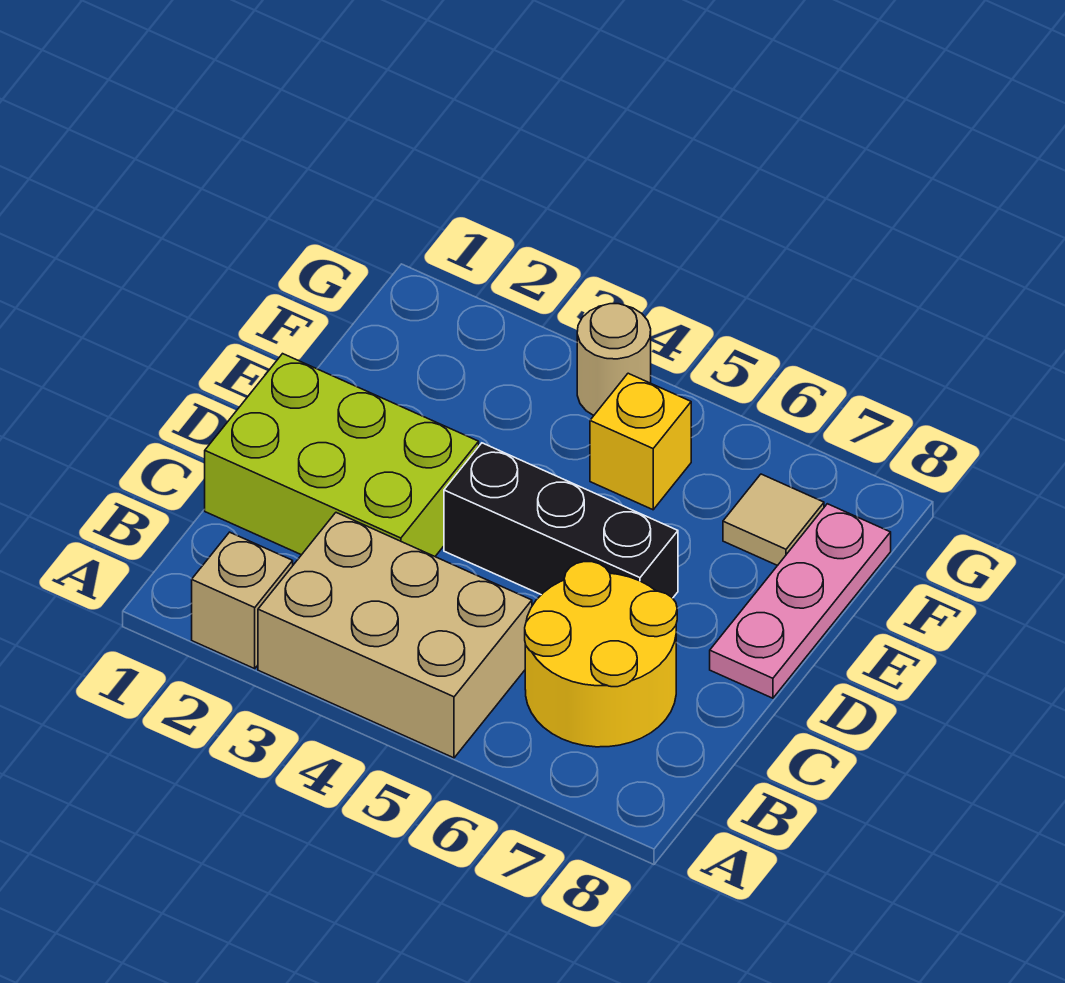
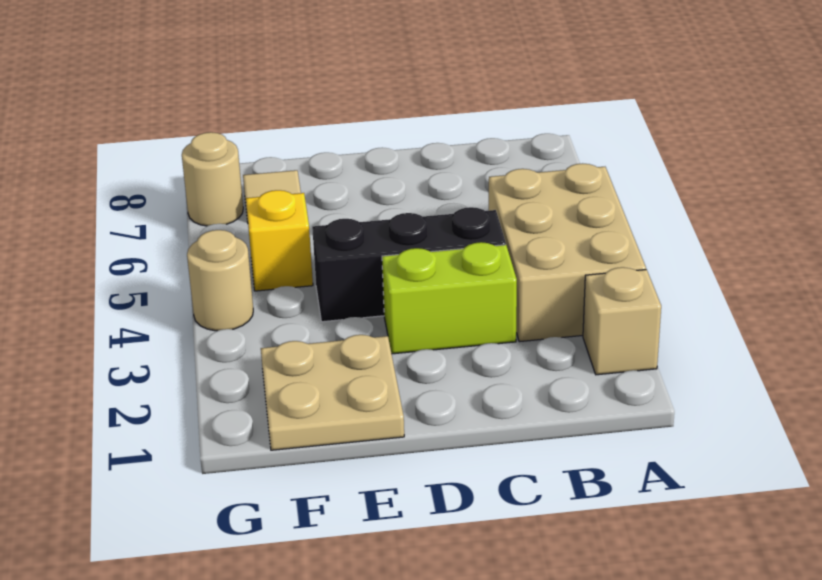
yellow 2x2 round brick [525,562,677,747] -> none
lime 2x3 brick [205,354,479,556] -> lime 1x2 brick [382,242,517,354]
black 1x3 brick [444,443,678,598] -> black 1x3 brick turned to [312,207,506,322]
pink 1x3 plate [710,504,891,698] -> none
none -> tan 2x2 plate [261,335,404,450]
none -> tan 1x1 round brick [182,132,243,226]

